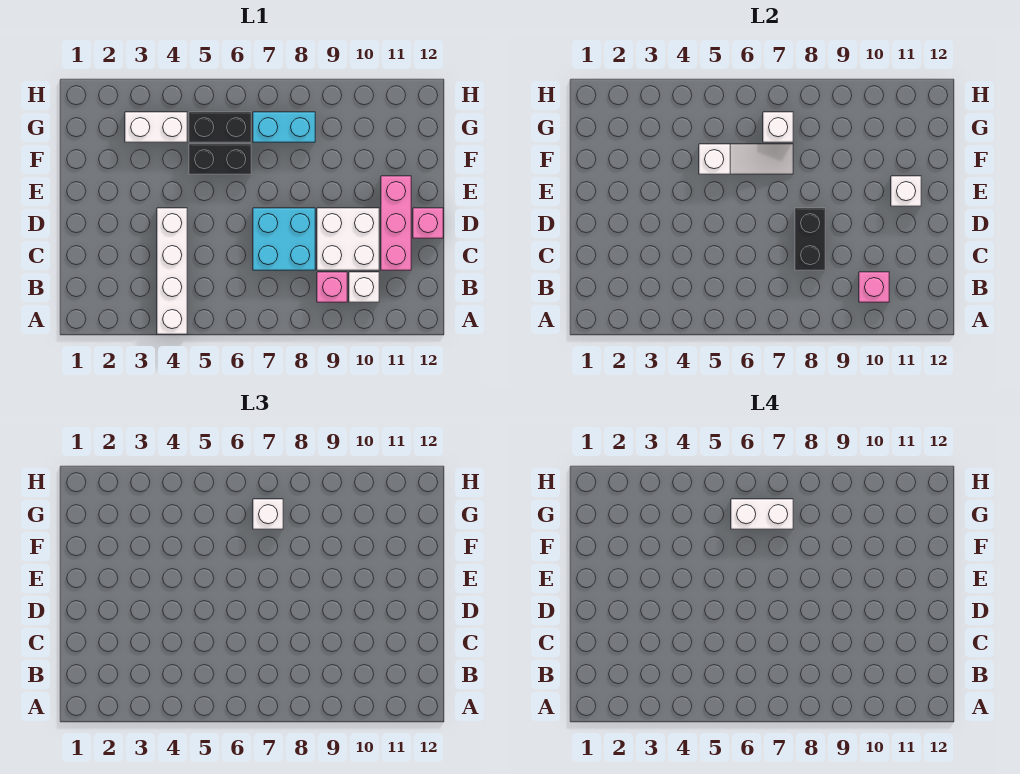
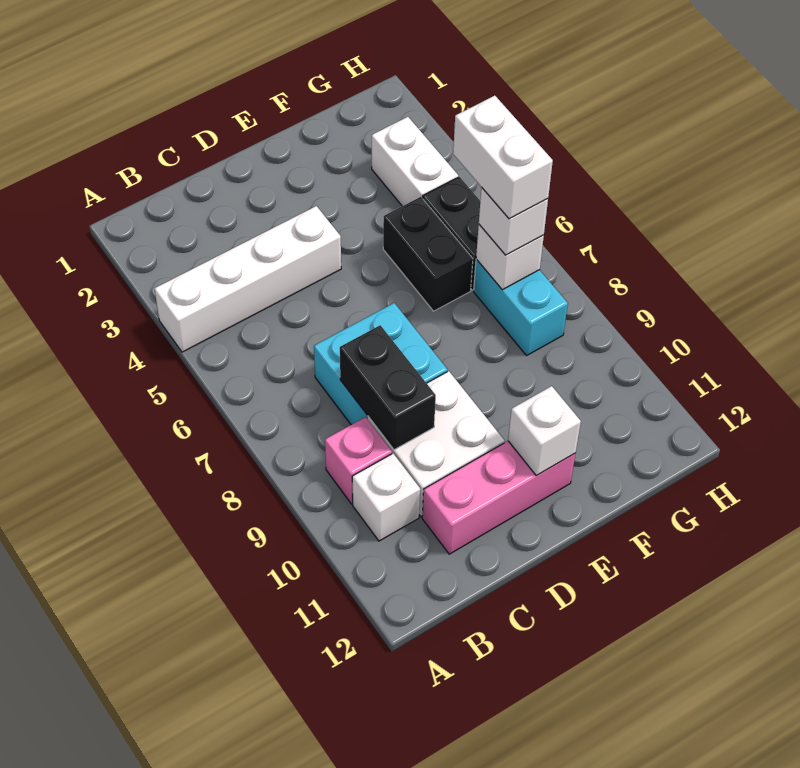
pink 1x1 brick [859,272,889,302] -> none
black 1x2 brick [795,208,825,270] -> black 1x2 brick turned to [340,325,436,450]
pink 1x1 brick [413,208,443,238] -> none
white 1x3 slope [699,144,793,174] -> none

